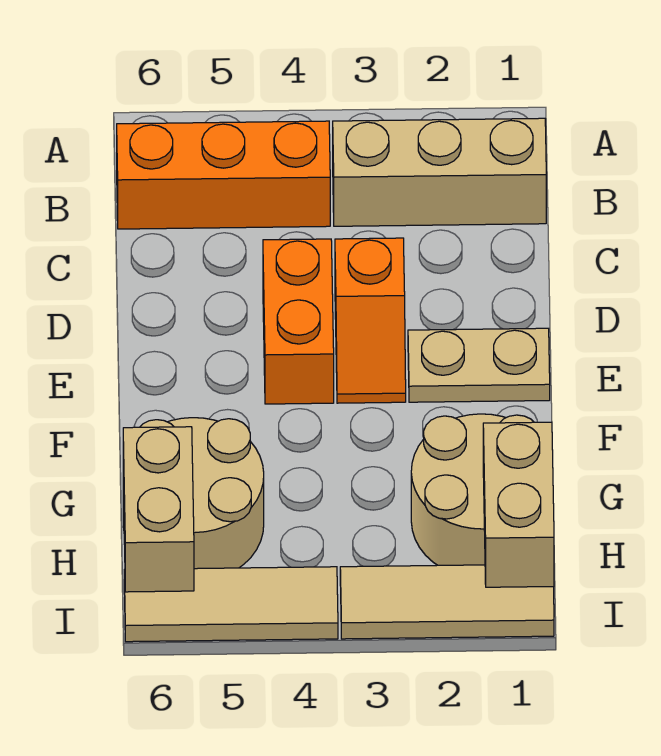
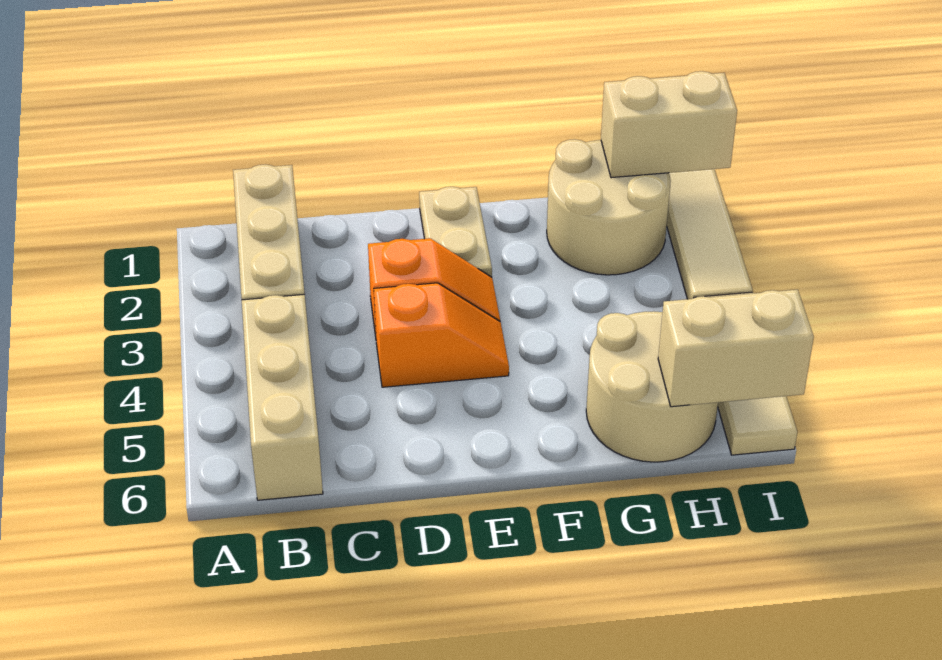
orange 1x3 brick [117,121,330,229] -> tan 1x3 brick [242,294,323,500]
orange 1x2 brick [263,239,334,404] -> orange 1x2 slope [374,283,509,387]

